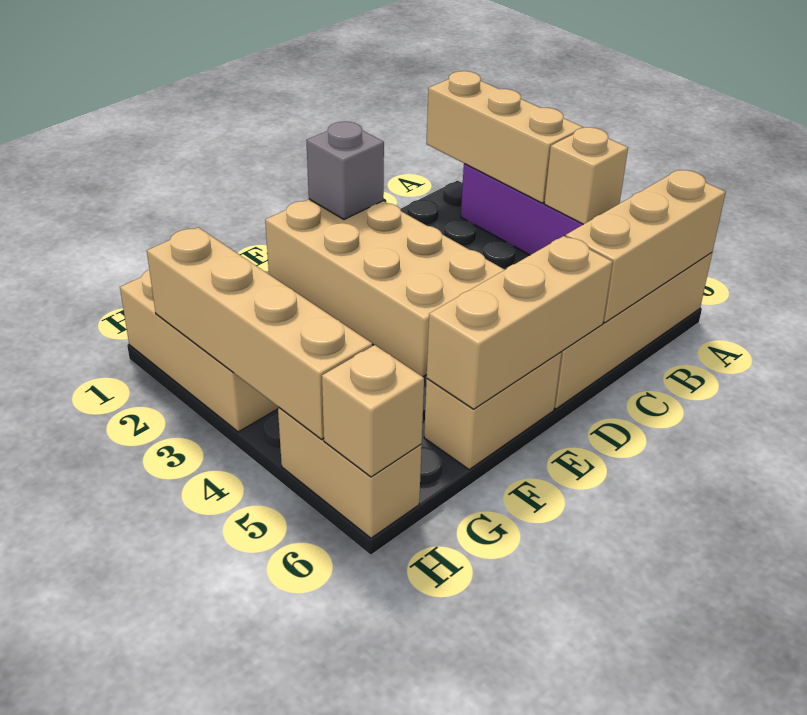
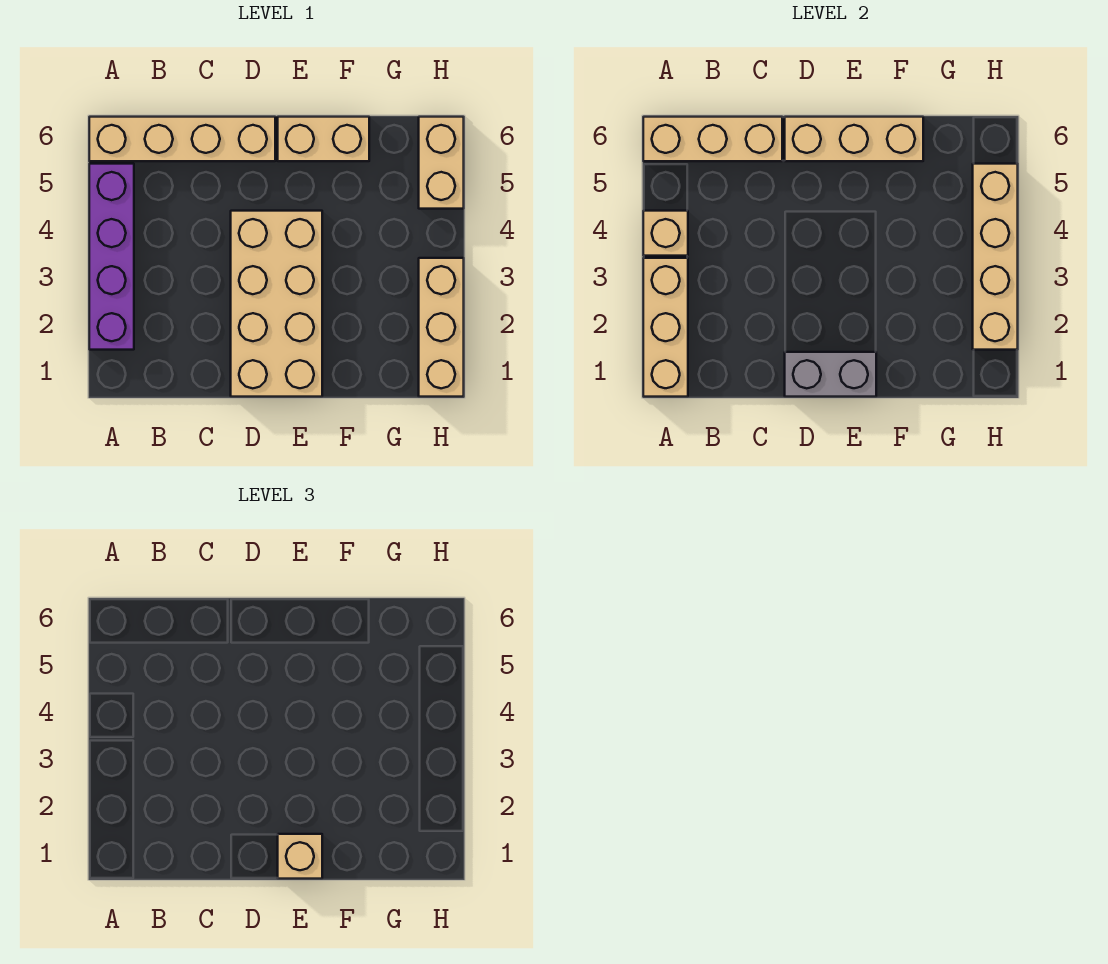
grey 1x1 brick [306,122,384,220] -> grey 1x2 brick [785,352,876,397]
tan 1x1 brick [322,345,424,477] -> tan 1x1 brick moved to [278,834,322,879]

